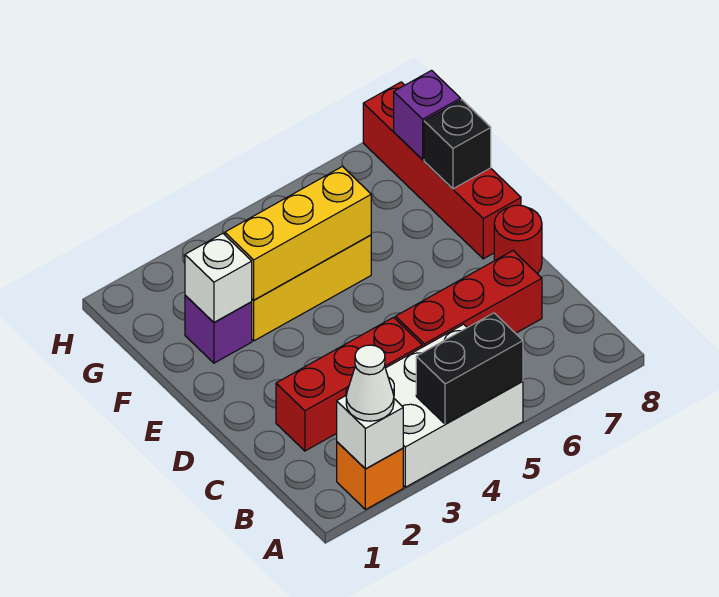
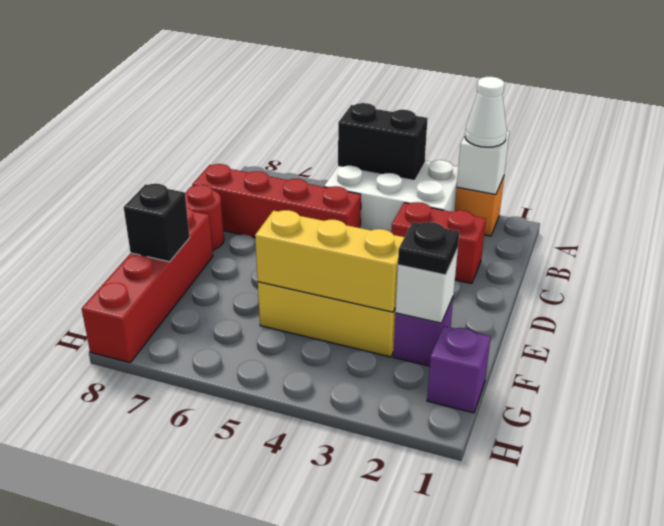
red 1x3 brick [276,317,422,451] -> red 1x2 brick [391,202,486,284]
red 1x3 brick [395,251,542,347] -> red 1x4 brick [192,164,361,237]
none -> black 1x1 plate [398,222,459,275]
purple 1x1 brick [394,71,461,160] -> purple 1x1 brick moved to [427,326,491,413]

